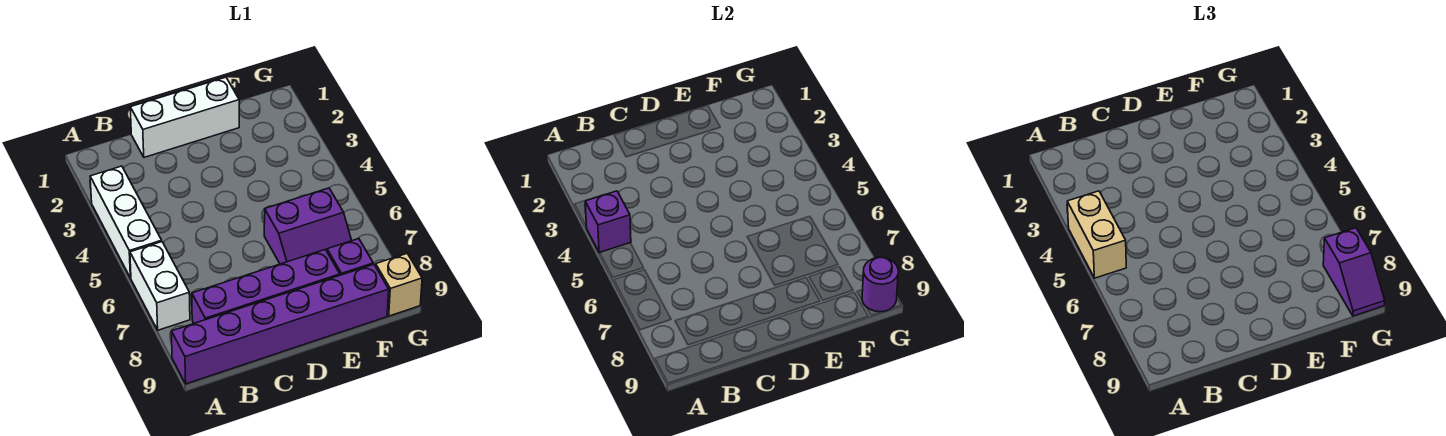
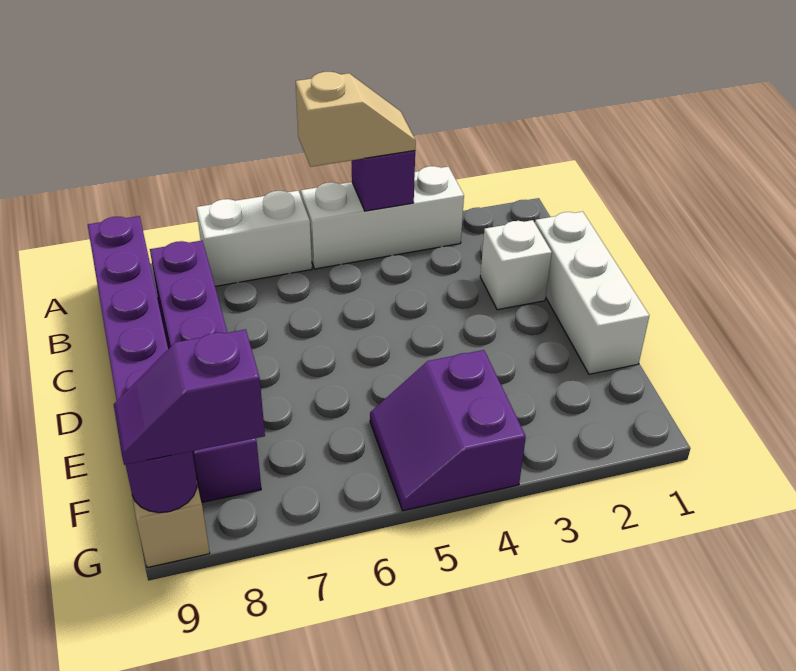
tan 1x2 brick [1067,191,1126,278] -> tan 1x2 slope [296,72,416,167]
none -> white 1x1 brick [480,220,552,310]
purple 2x2 slope [264,188,352,264] -> purple 2x2 slope moved to [370,350,526,511]

